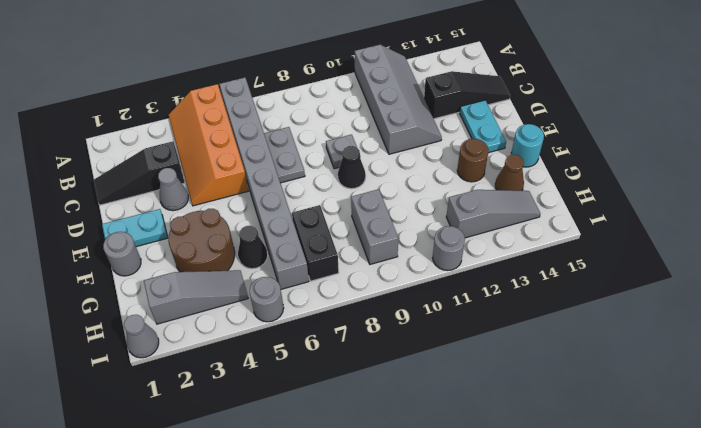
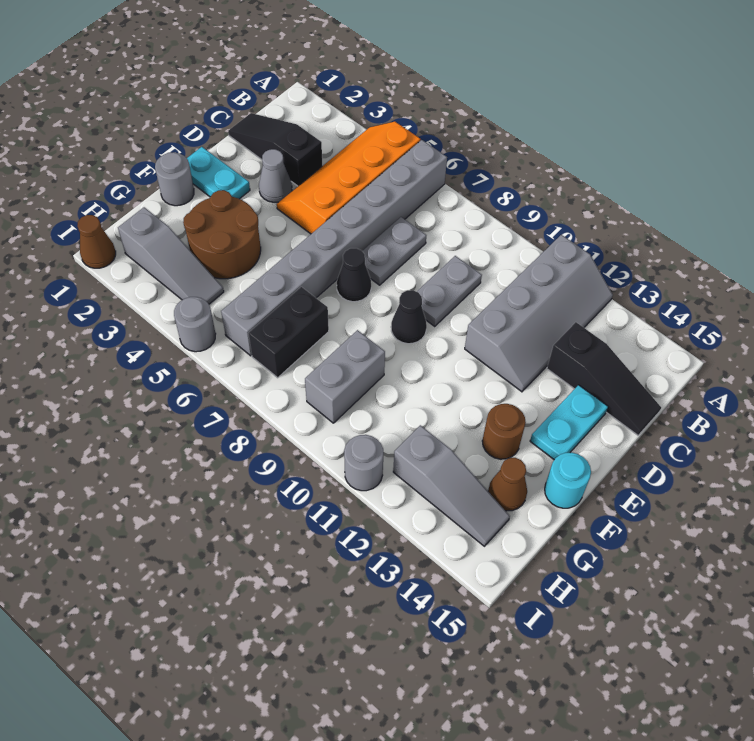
grey 1x1 plate [326,135,357,169] -> grey 1x2 plate [417,256,482,326]
black 1x1 cone [238,226,268,269] -> black 1x1 cone moved to [337,248,371,302]
grey 1x1 cone [124,315,159,358] -> brown 1x1 cone [78,215,116,268]

